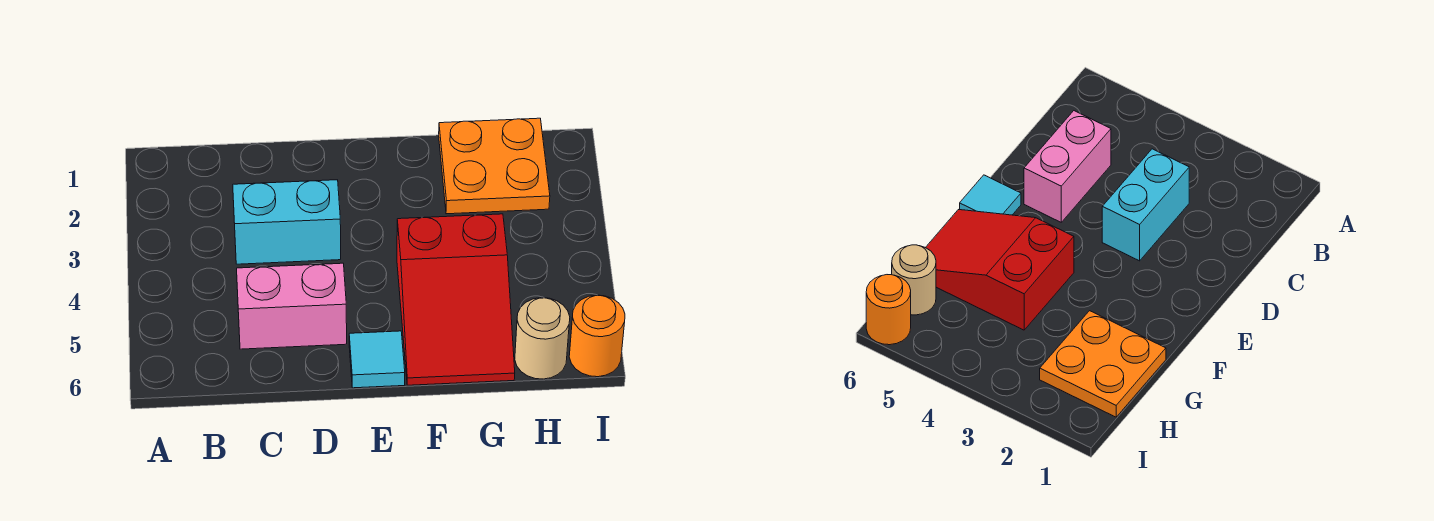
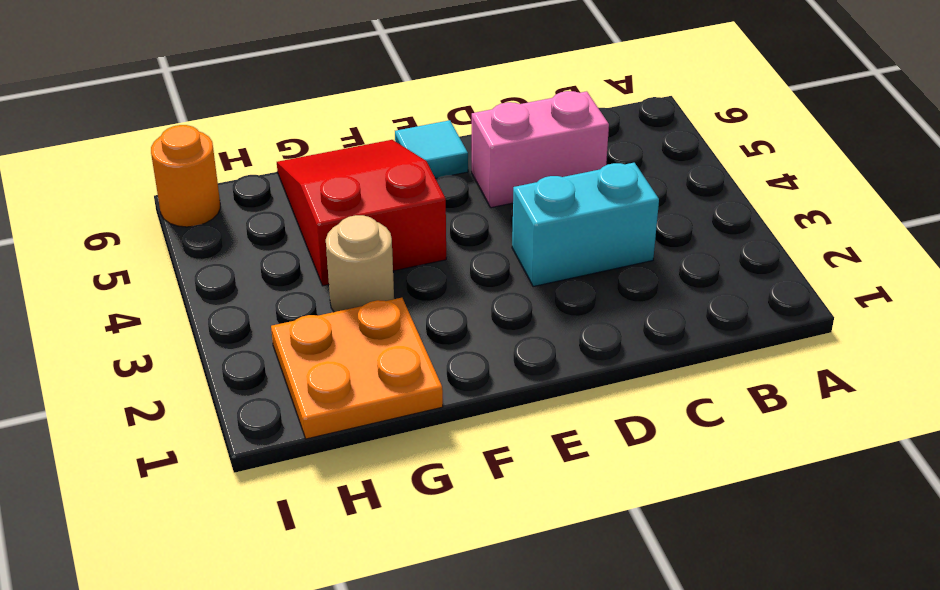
tan 1x1 round brick [515,298,570,379] -> tan 1x1 round brick moved to [326,215,394,312]

